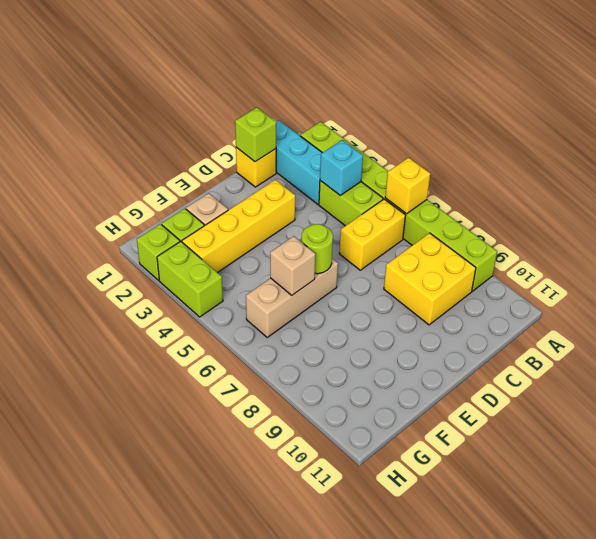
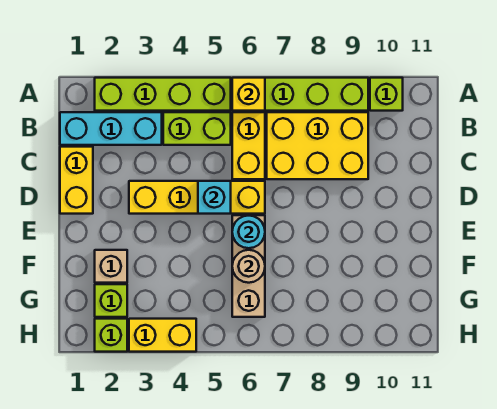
cyan 1x1 brick [320,140,363,196] -> cyan 1x1 brick moved to [198,181,231,214]
yellow 2x2 brick [384,233,476,325] -> yellow 2x3 brick [267,112,368,179]
yellow 1x1 brick [236,147,276,187] -> yellow 1x2 brick [60,147,93,214]
lime 1x1 brick [235,108,276,162] -> lime 1x1 brick moved to [370,78,403,111]
yellow 1x4 brick [182,180,295,273] -> yellow 1x4 brick turned to [129,181,265,214]
lime 1x1 round brick [301,224,333,274] -> cyan 1x1 round brick [232,216,265,248]
tan 1x1 brick [270,236,316,295] -> tan 1x1 round brick [232,250,265,283]
lime 1x2 brick [157,241,223,317] -> yellow 1x2 brick [129,319,196,352]

